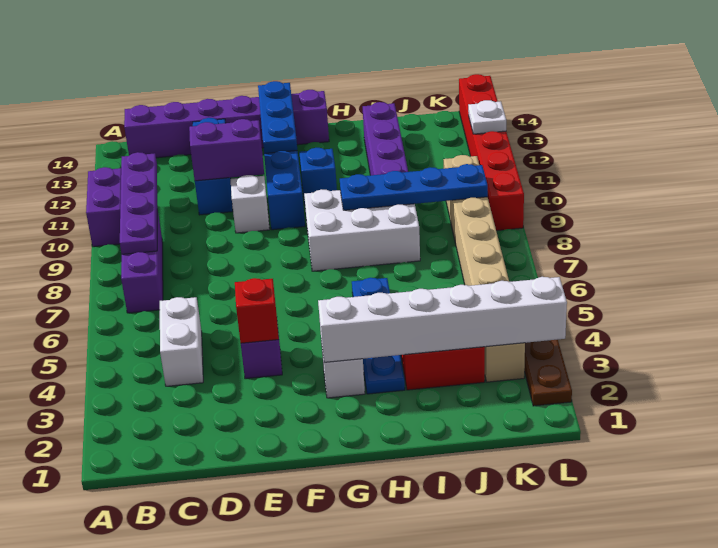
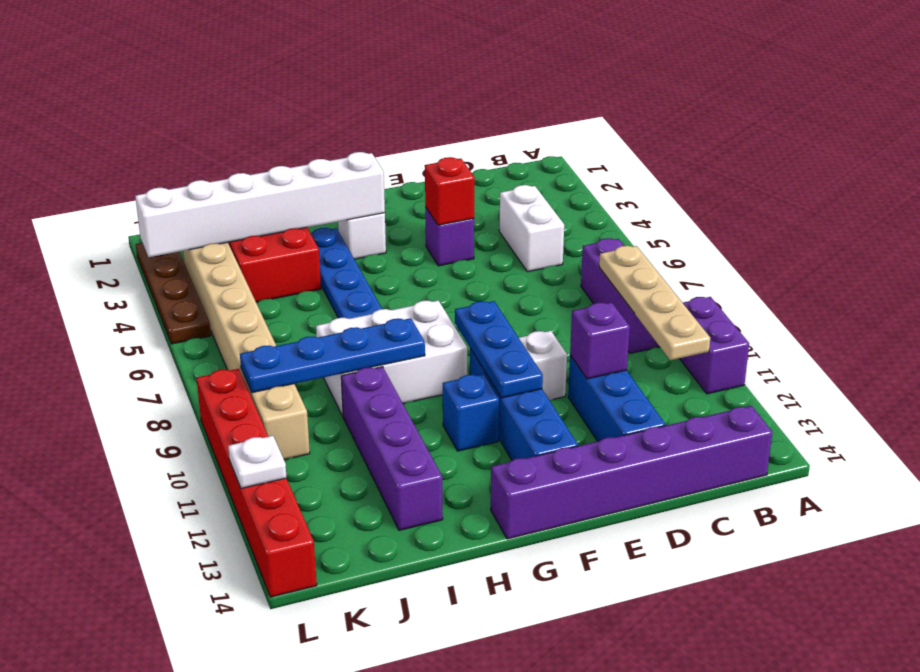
purple 1x4 plate [120,152,157,254] -> tan 1x4 plate [599,246,710,360]
purple 1x2 brick [189,119,264,181] -> purple 1x1 brick [570,302,630,379]
blue 1x3 plate [258,81,297,154] -> blue 1x3 plate moved to [455,301,543,398]

